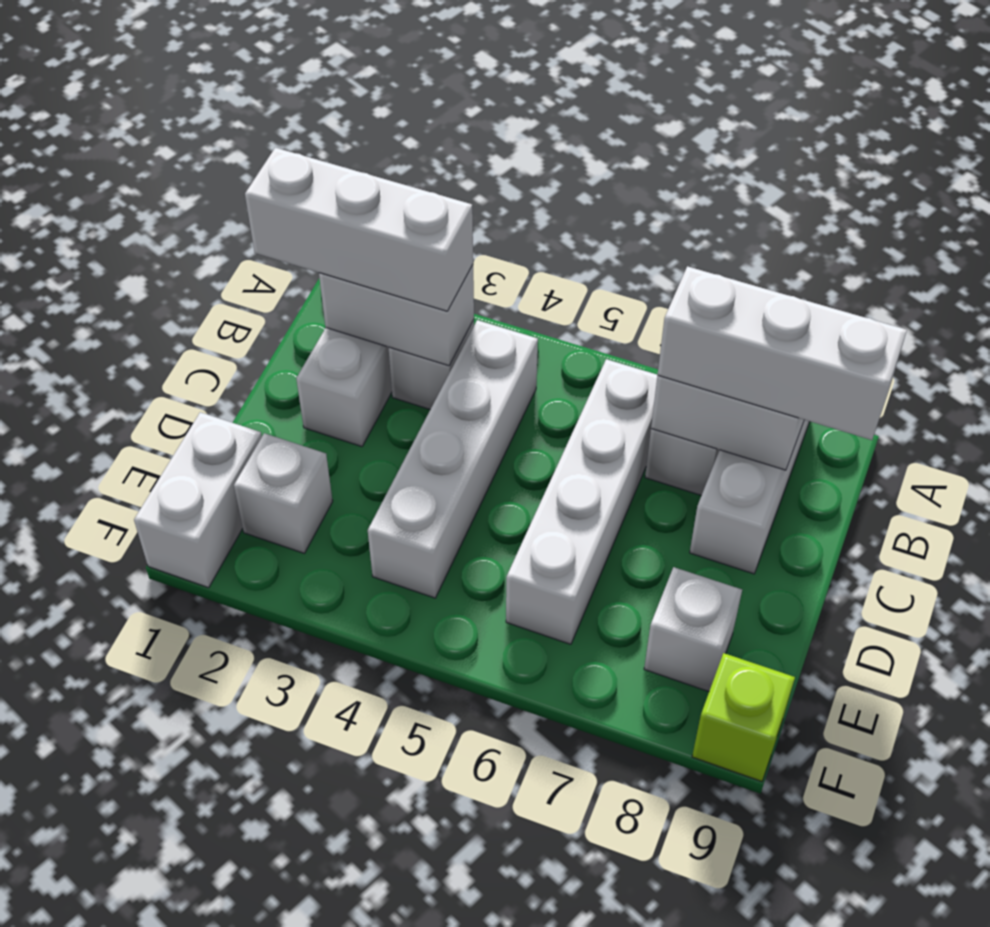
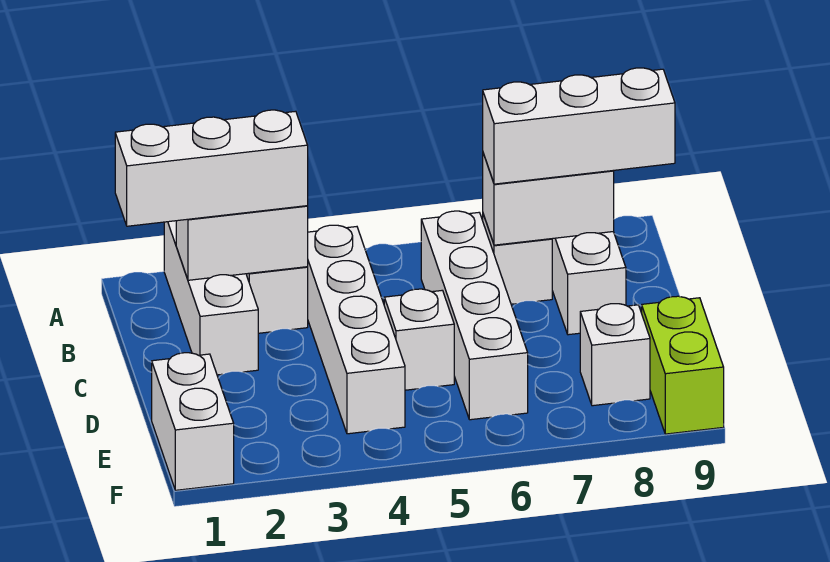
white 1x1 brick [234,433,333,553] -> white 1x1 brick moved to [384,289,454,390]
lime 1x1 brick [692,653,795,781] -> lime 1x2 brick [642,296,724,434]

